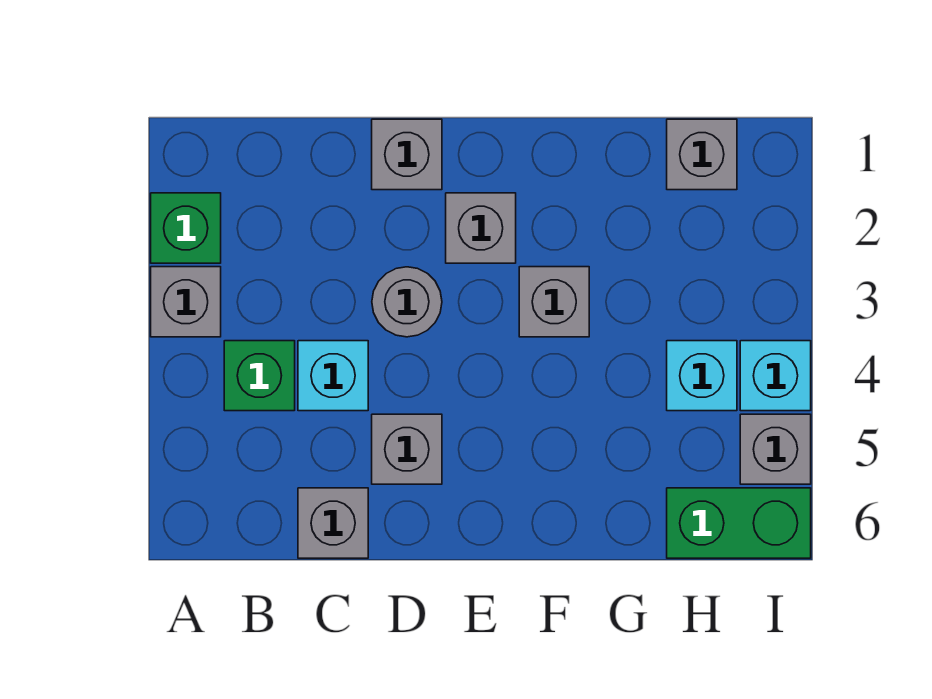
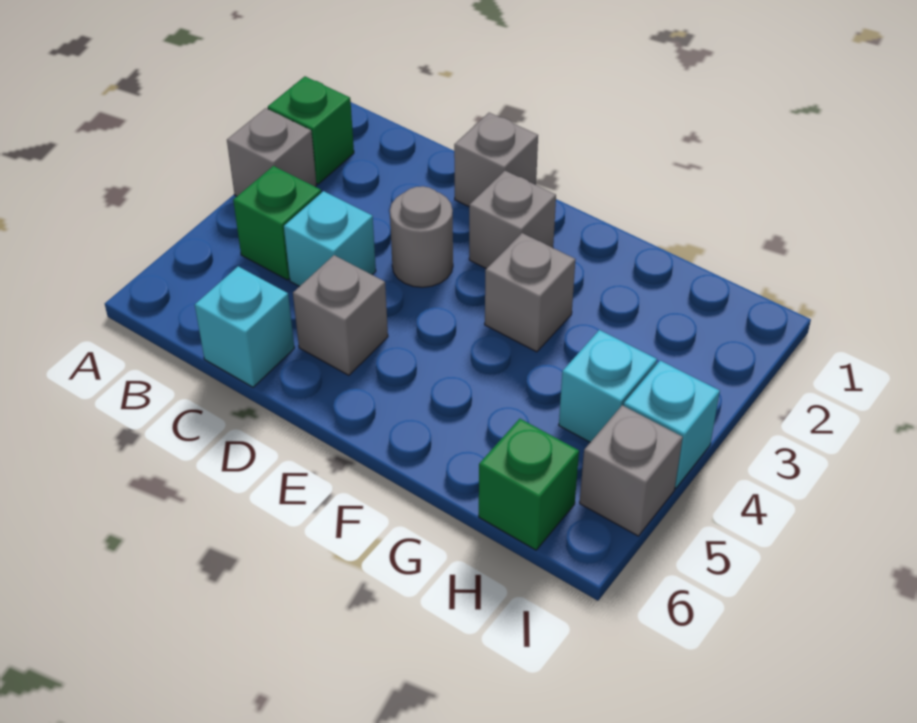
grey 1x1 brick [298,488,368,558] -> cyan 1x1 brick [195,266,294,387]
grey 1x1 brick [667,119,737,190] -> none
green 1x2 brick [667,488,811,558] -> green 1x1 brick [479,419,579,550]

